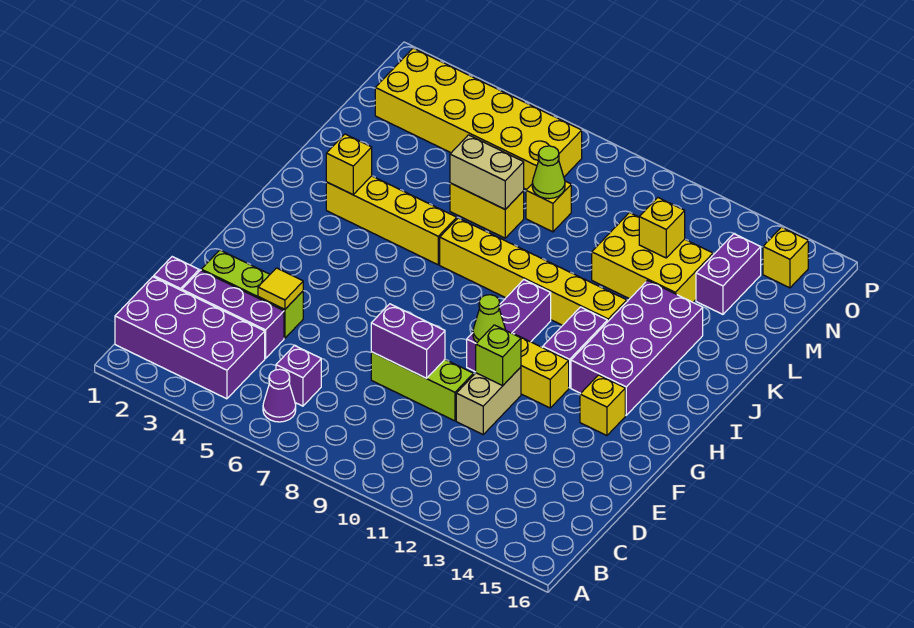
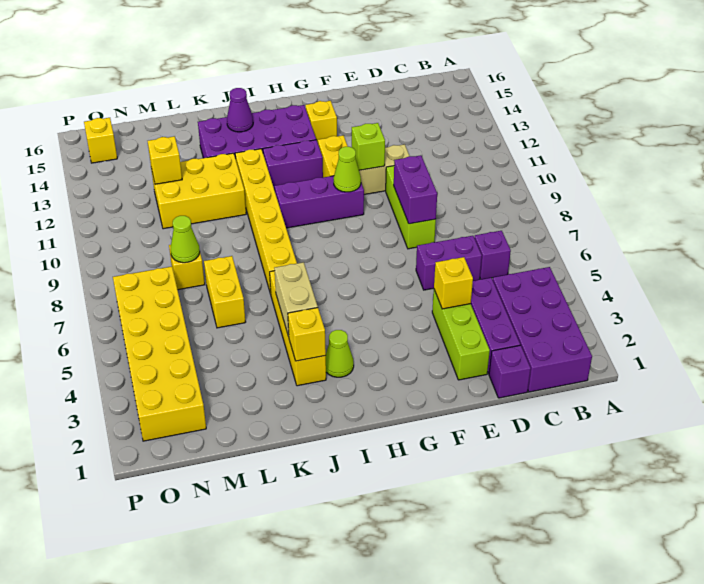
purple 1x1 cone [263,369,296,422] -> purple 1x1 cone moved to [227,88,253,132]
yellow 1x1 tile [258,268,303,309] -> yellow 1x1 brick [434,257,473,309]
none -> lime 1x1 cone [325,330,354,377]
tan 1x2 brick [450,135,524,209] -> tan 1x2 brick moved to [274,262,318,337]
yellow 2x3 brick [592,213,713,302] -> yellow 2x3 brick turned to [151,153,246,229]
purple 1x2 brick [696,234,761,314] -> purple 1x2 brick moved to [416,236,482,290]

